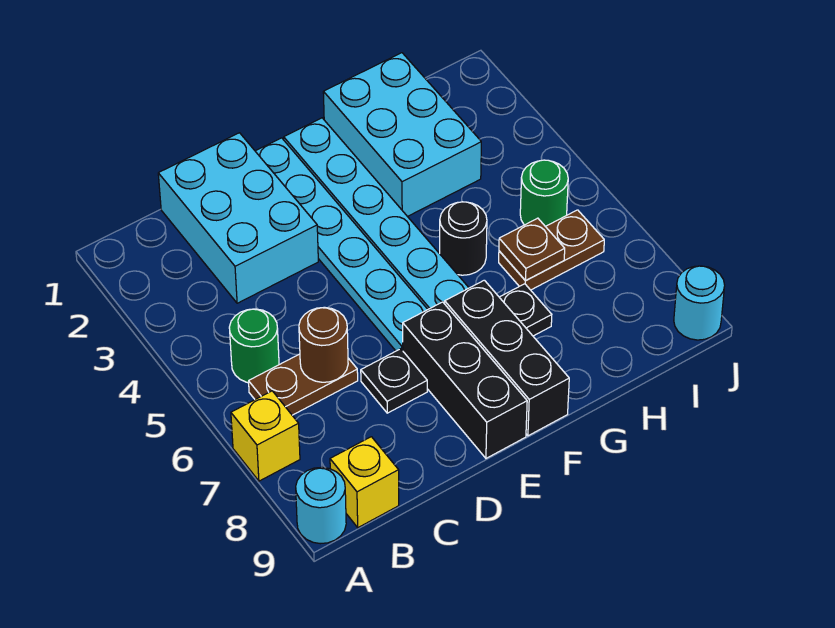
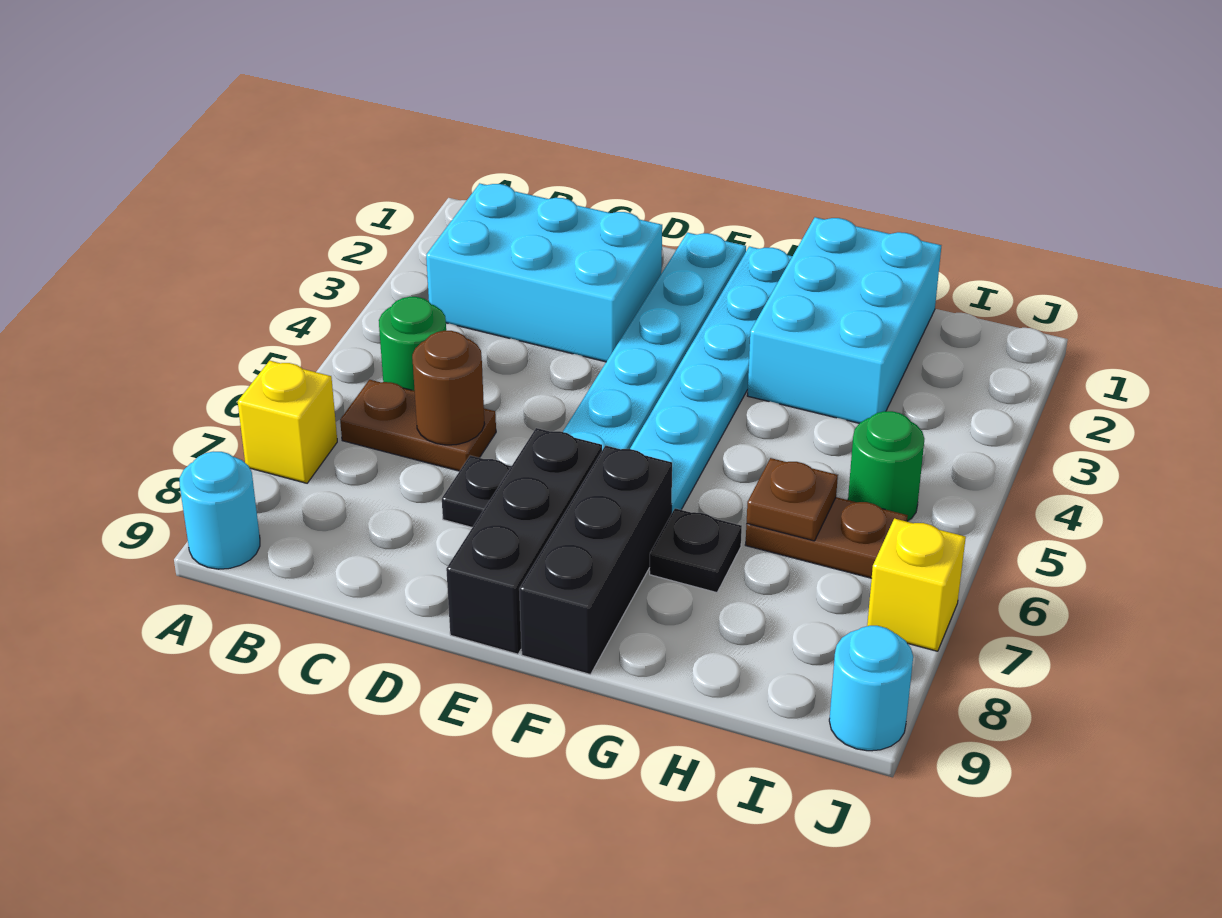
yellow 1x1 brick [330,437,399,528] -> yellow 1x1 brick moved to [867,518,966,651]
cyan 2x3 brick [158,133,318,303] -> cyan 2x3 brick turned to [426,183,662,362]
black 1x1 round brick [440,202,487,275] -> none

